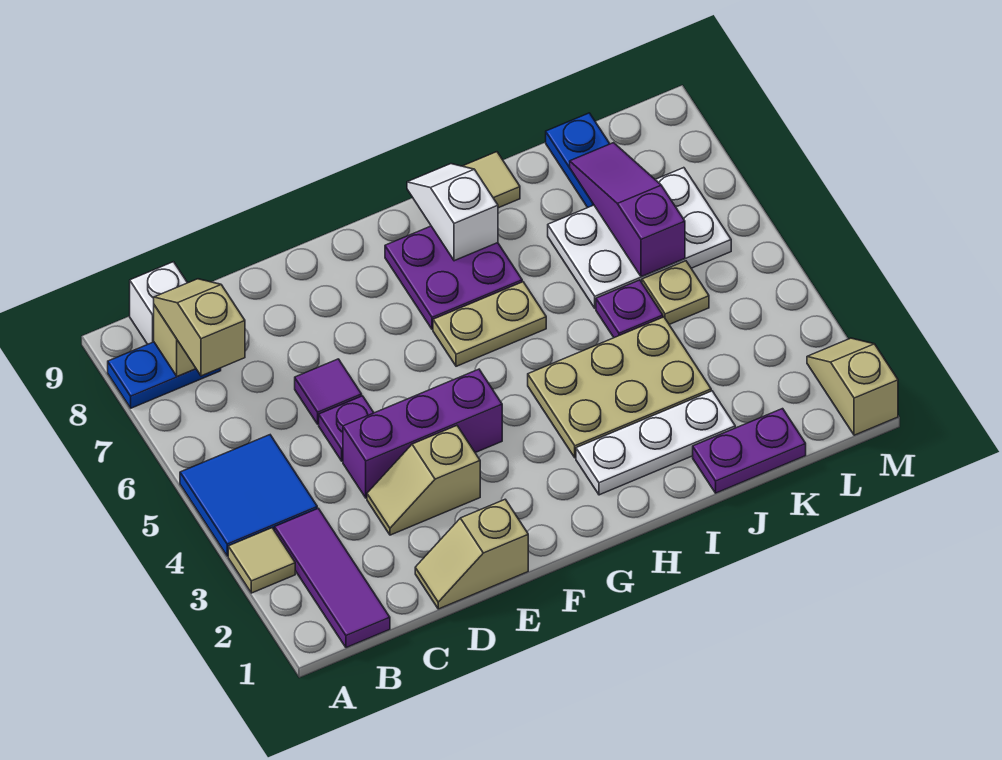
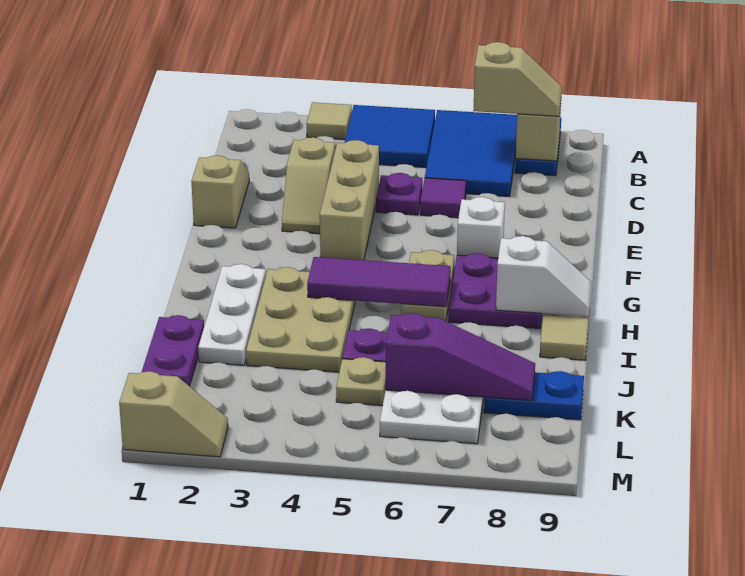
none -> blue 2x3 tile [425,110,517,196]
purple 1x3 tile [275,508,390,648] -> purple 1x3 tile moved to [307,257,451,307]
white 1x1 brick [130,262,187,344] -> white 1x1 brick moved to [457,197,505,258]
tan 1x2 slope [367,426,480,535] -> tan 1x2 slope turned to [282,137,335,234]
purple 1x3 brick [343,369,502,498] -> tan 1x3 brick [320,140,379,260]

